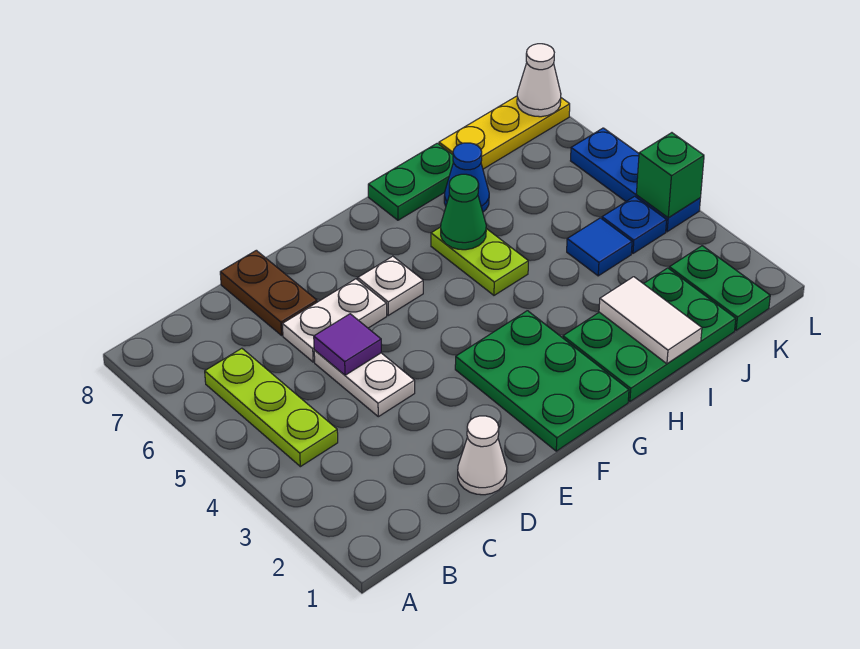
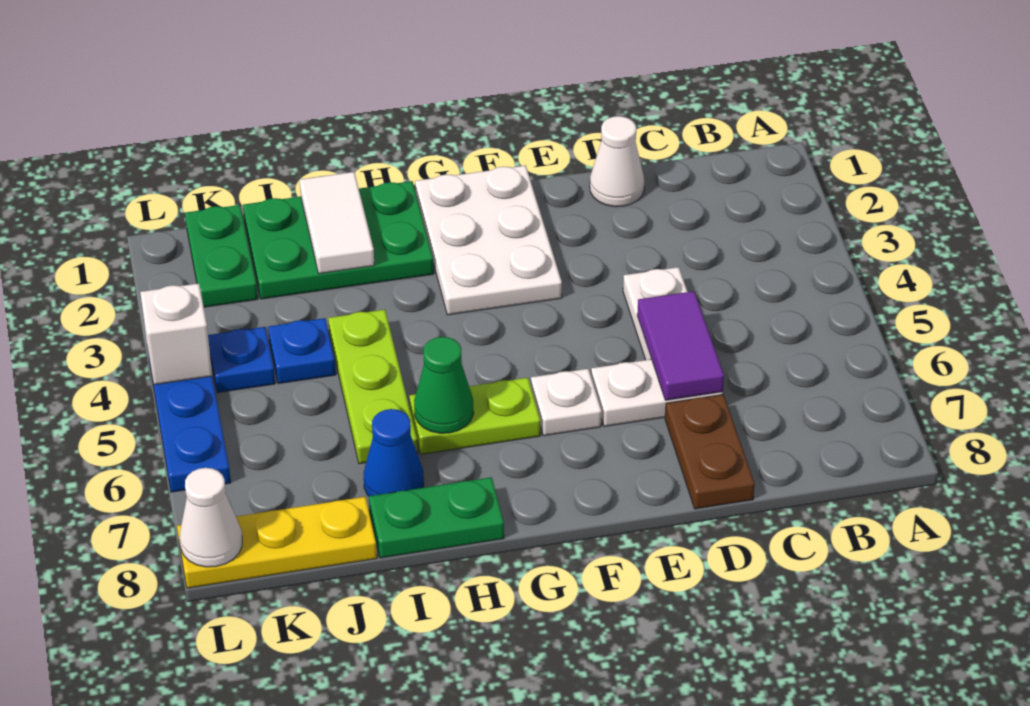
lime 1x3 plate [205,348,338,467] -> lime 1x3 plate moved to [328,310,418,464]
purple 1x1 tile [314,314,381,375] -> purple 1x2 tile [637,291,724,400]
green 2x3 plate [455,311,629,451] -> white 2x3 plate [415,165,562,315]
lime 1x2 plate [431,227,528,295] -> lime 1x2 plate turned to [409,378,540,454]
blue 1x1 tile [567,218,632,276] -> blue 1x1 plate [268,318,336,384]
green 1x1 brick [636,133,704,218] -> white 1x1 brick [140,283,212,385]

